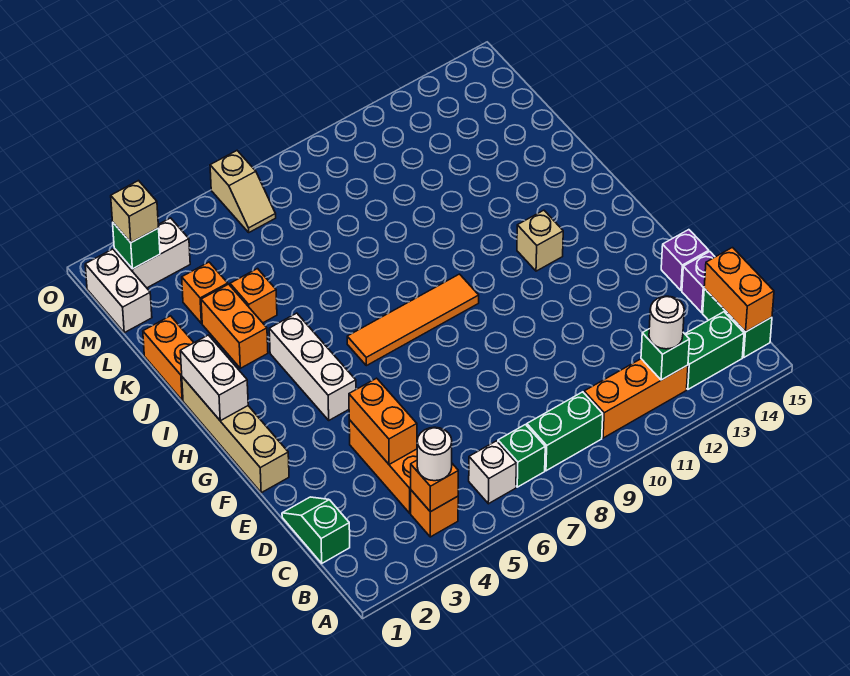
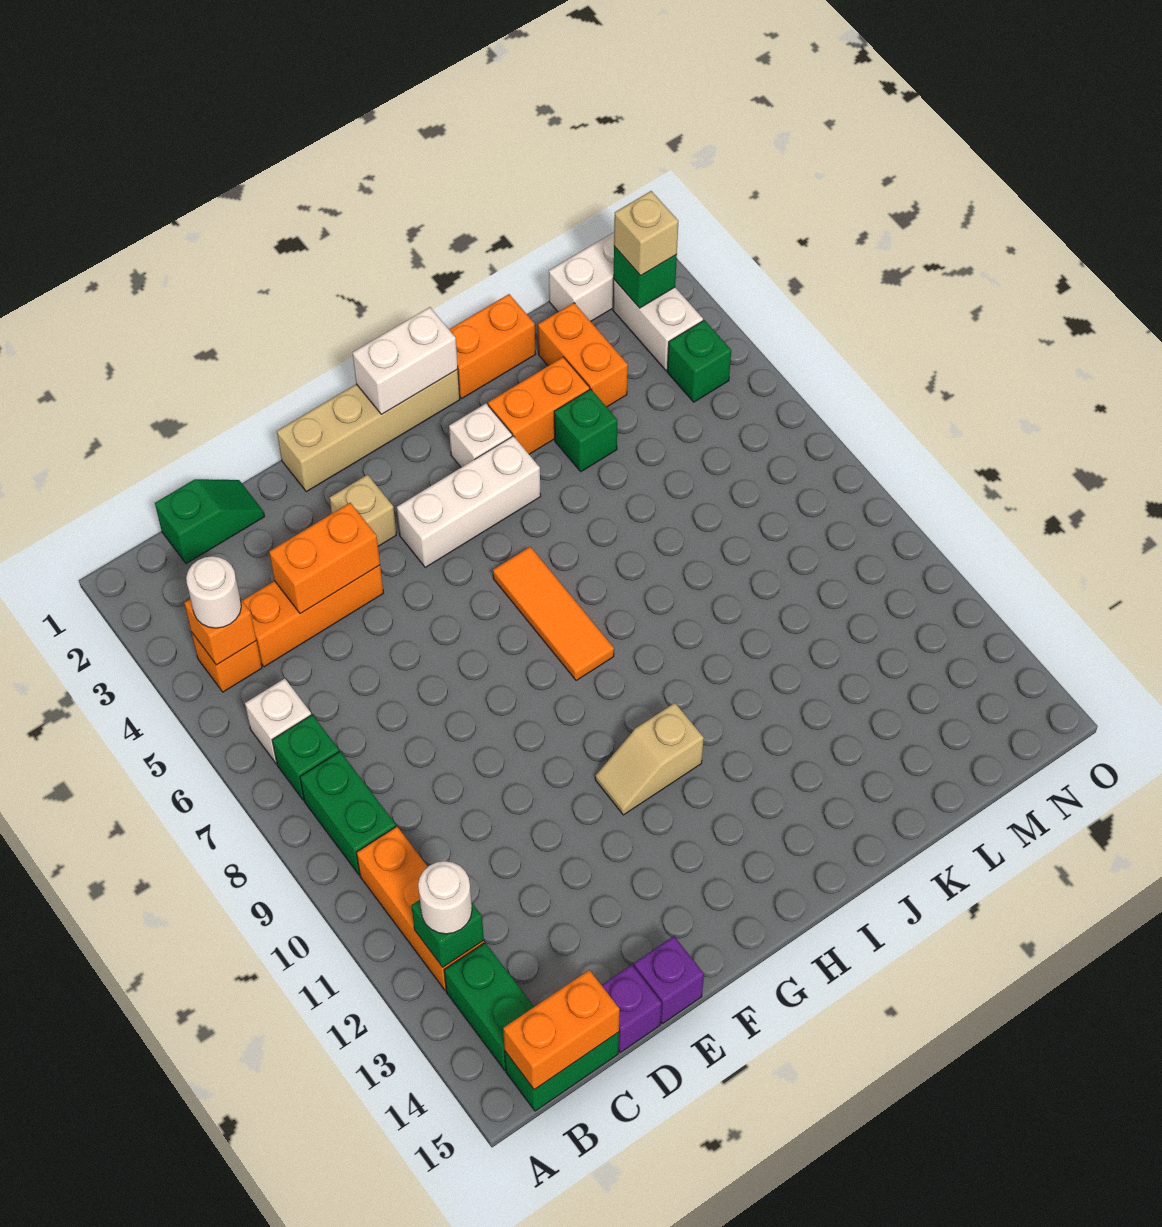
orange 1x4 tile [347,274,479,366] -> orange 1x3 tile [493,547,614,681]
tan 1x1 brick [517,210,563,271] -> tan 1x1 brick moved to [330,475,396,546]
none -> white 1x1 brick [449,404,512,467]
orange 1x1 brick [230,269,277,323] -> green 1x1 brick [554,389,617,472]
orange 1x1 brick [182,262,228,323] -> orange 1x2 brick [538,303,628,407]
none -> green 1x1 brick [667,320,731,402]
tan 1x2 slope [210,151,276,232] -> tan 1x2 slope moved to [595,703,704,815]

